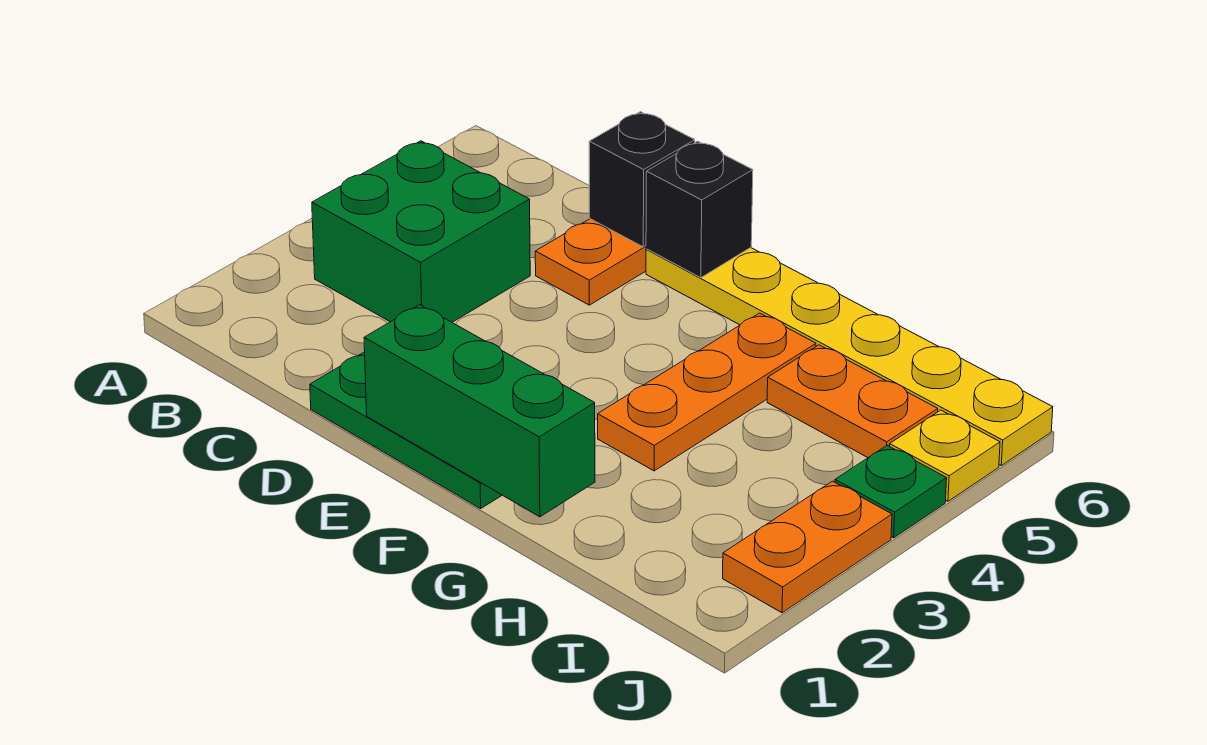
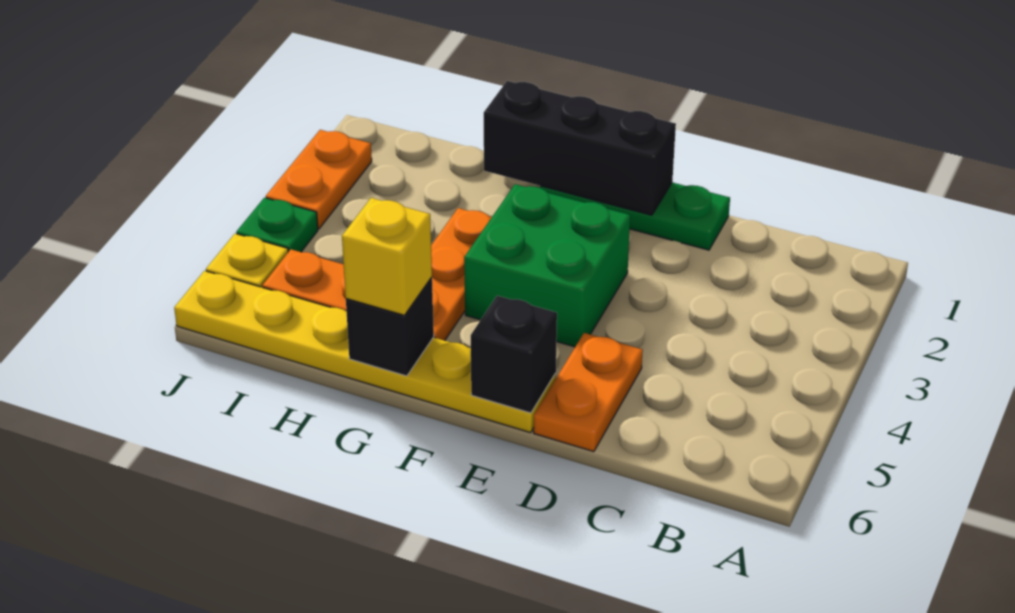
green 2x2 brick [312,141,530,322] -> green 2x2 brick moved to [464,184,630,347]
black 1x1 brick [589,112,695,247] -> black 1x1 brick moved to [346,277,434,376]
green 1x3 brick [364,305,595,517] -> black 1x3 brick [484,81,676,215]
none -> yellow 1x1 brick [342,198,432,315]

